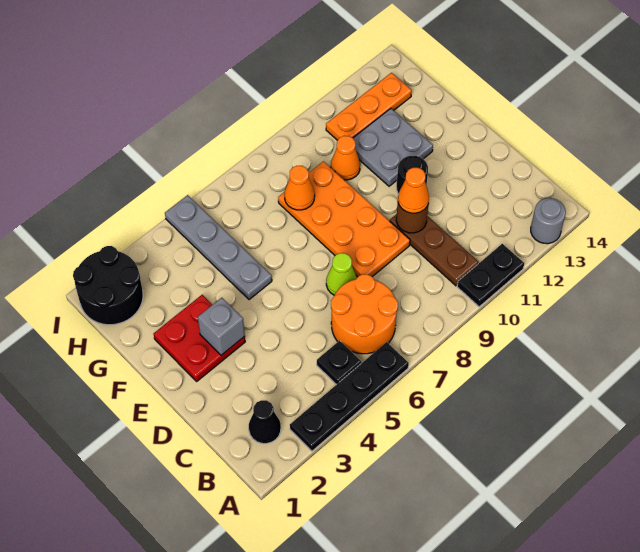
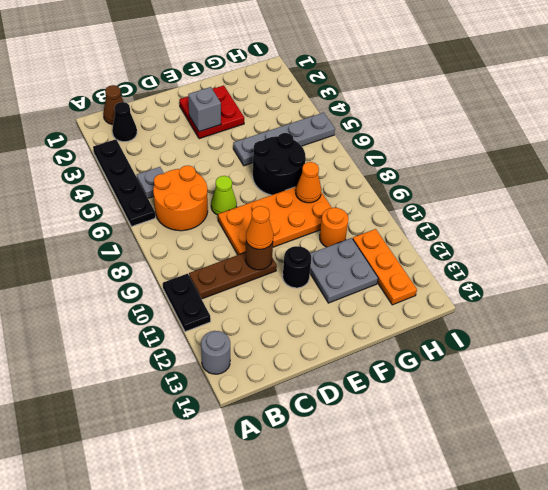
none -> brown 1x1 cone [103,85,124,125]
black 1x1 plate [317,341,361,385] -> grey 1x1 plate [137,167,164,198]
orange 1x1 cone [331,136,360,180] -> orange 1x1 round brick [320,208,348,247]
black 2x2 round brick [73,246,143,325] -> black 2x2 round brick moved to [253,133,306,195]

